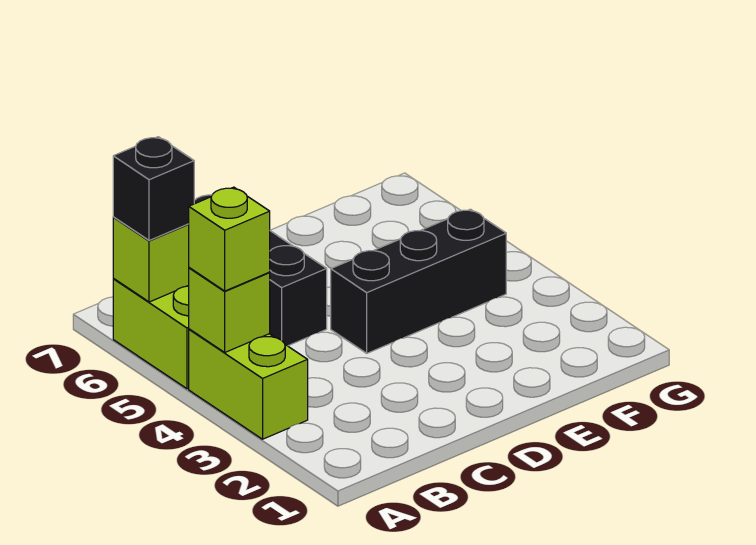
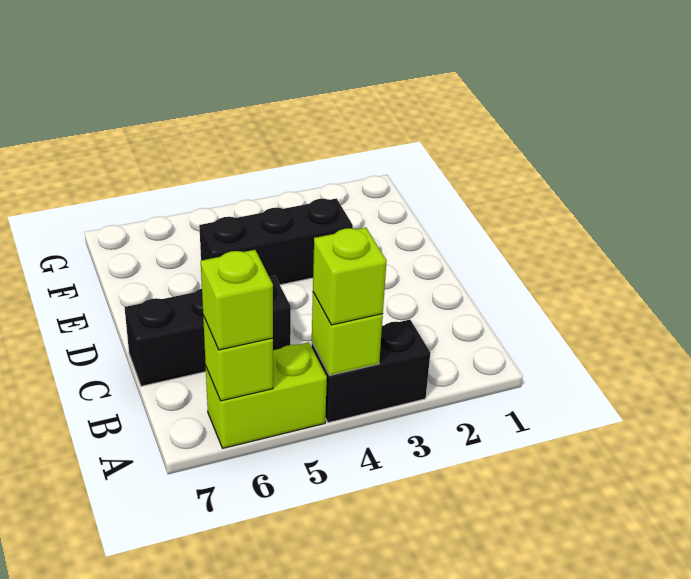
lime 1x2 brick [189,329,308,439] -> black 1x2 brick [312,320,430,423]
black 1x1 brick [113,137,194,241] -> lime 1x1 brick [201,250,273,350]
black 1x3 brick [331,209,506,353] -> black 1x3 brick turned to [199,198,353,285]

